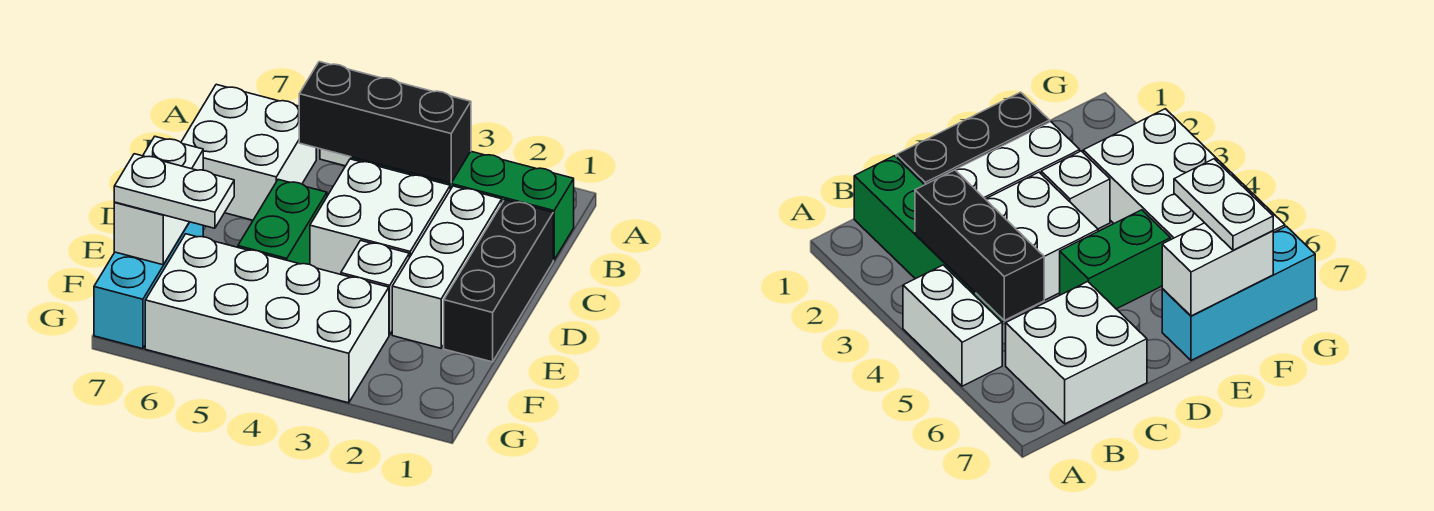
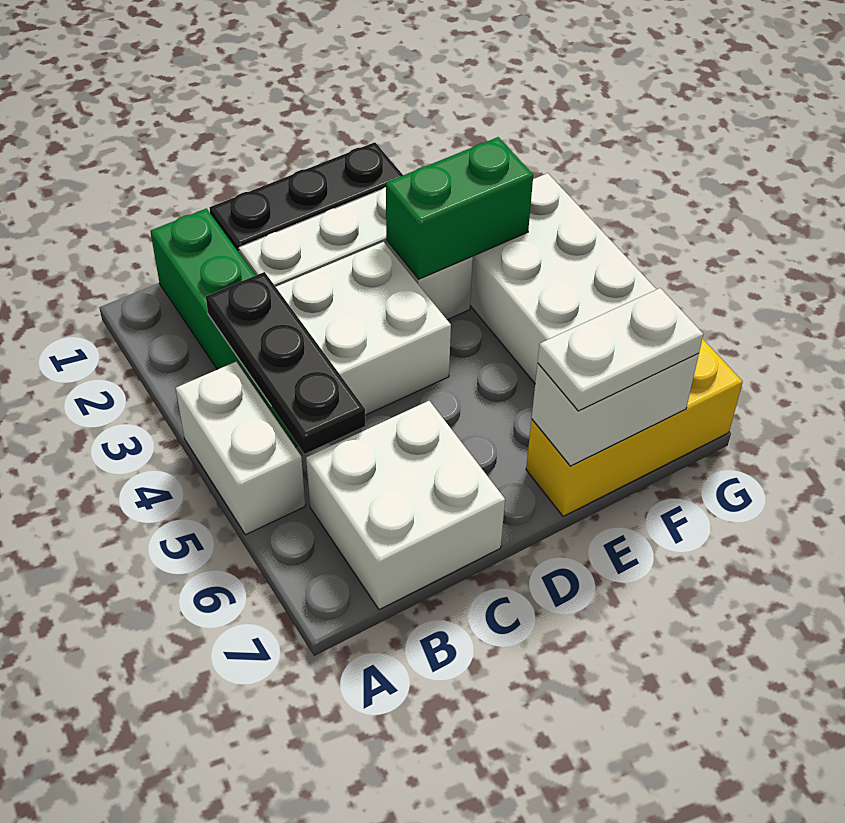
black 1x3 brick [299,62,471,183] -> black 1x3 plate [206,272,365,454]
green 1x2 brick [238,179,327,264] -> green 1x2 brick moved to [386,137,533,279]
cyan 1x3 brick [94,222,203,349] -> yellow 1x3 brick [526,339,743,516]
white 1x2 plate [114,154,234,228] -> white 1x2 plate turned to [538,288,703,411]

